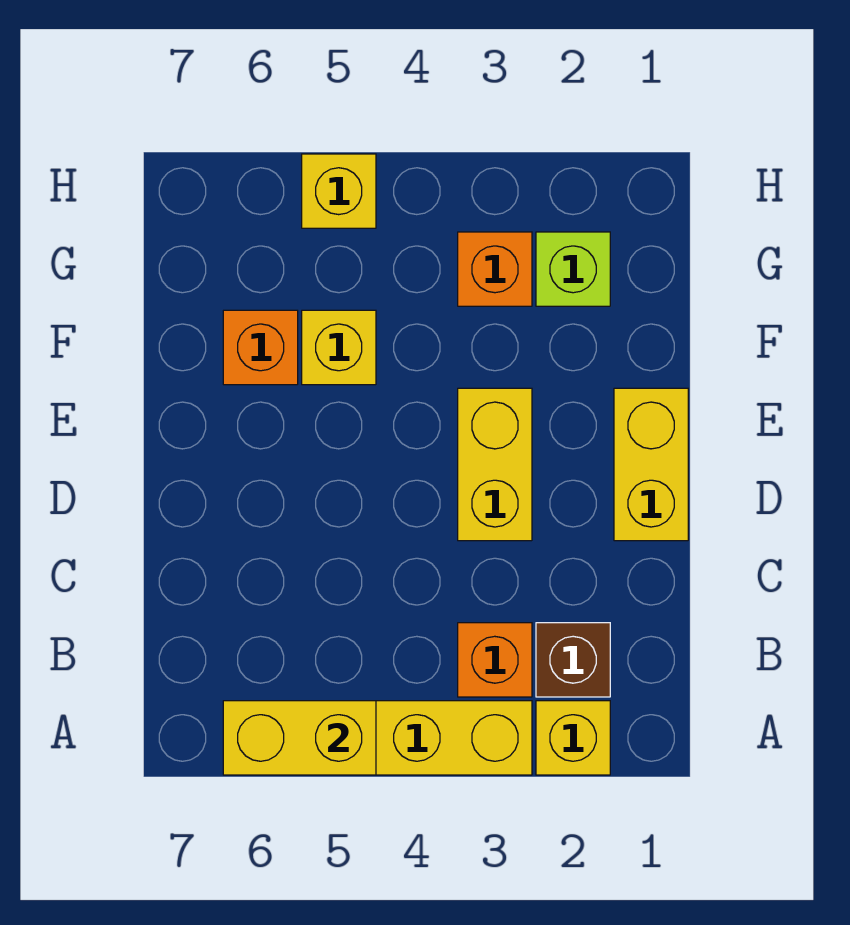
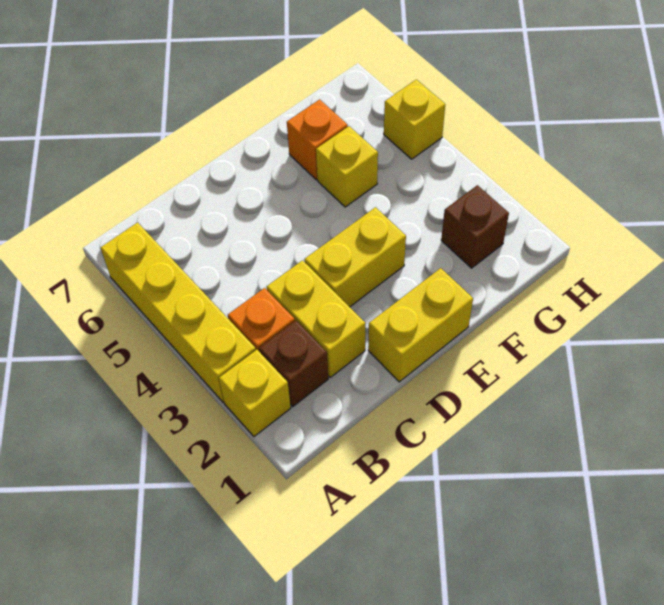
yellow 1x2 brick [223,701,376,775] -> yellow 1x2 brick moved to [267,260,365,377]
lime 1x1 brick [536,232,610,306] -> brown 1x1 brick [441,185,509,268]
orange 1x1 brick [458,232,532,306] -> none

